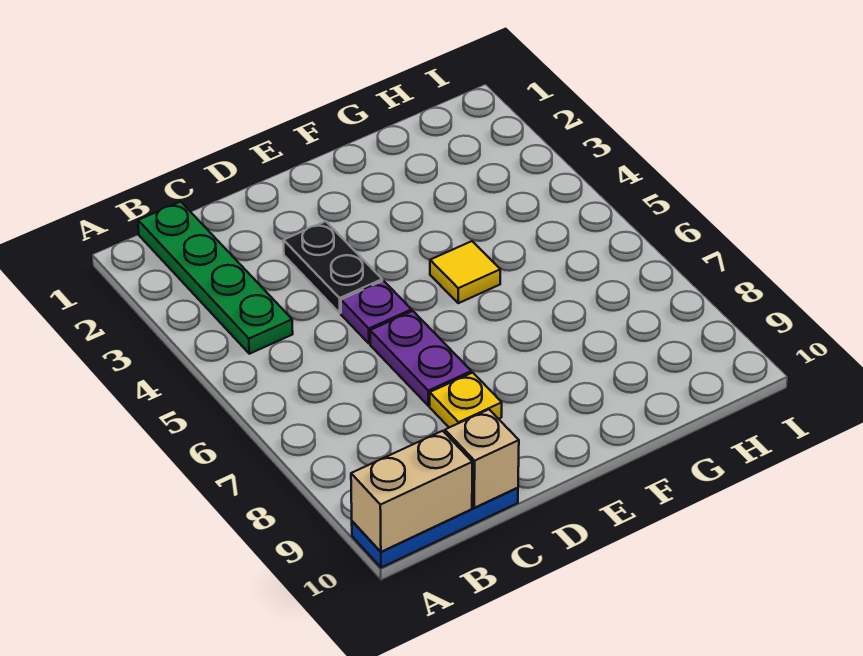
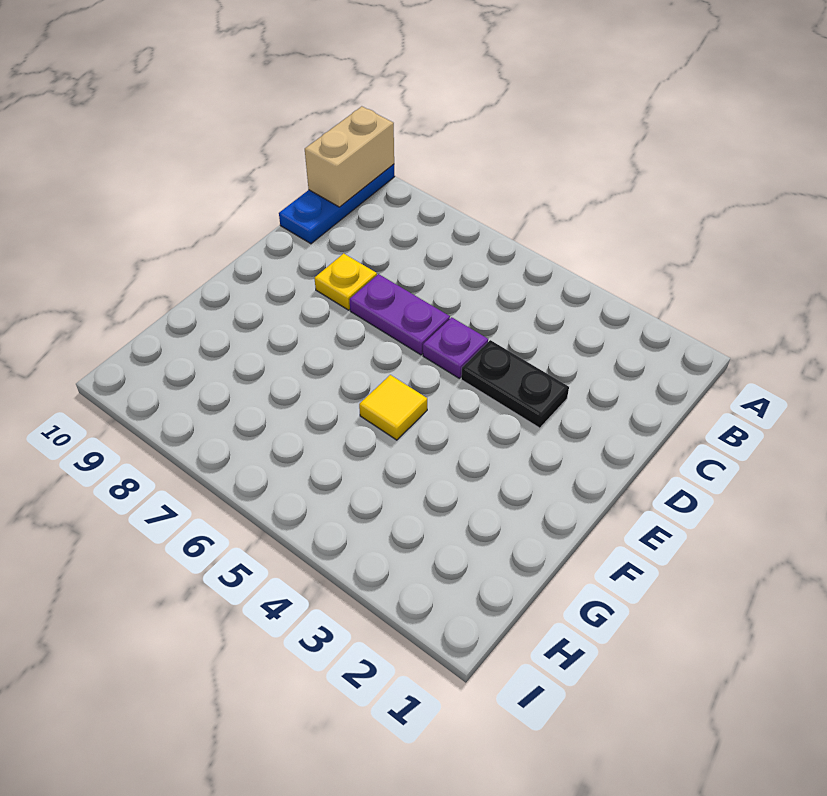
green 1x4 plate [138,202,293,354] -> none
tan 1x1 brick [445,409,519,508] -> none

